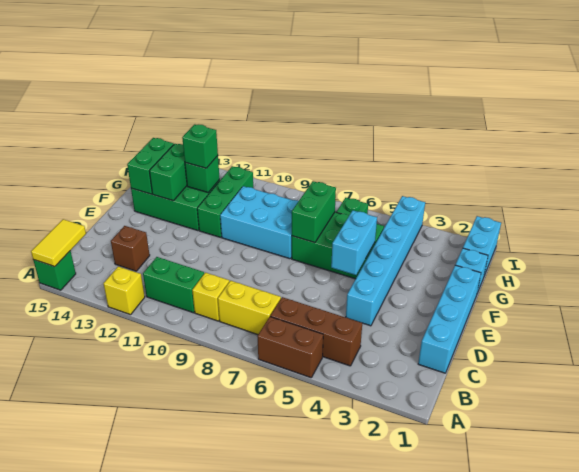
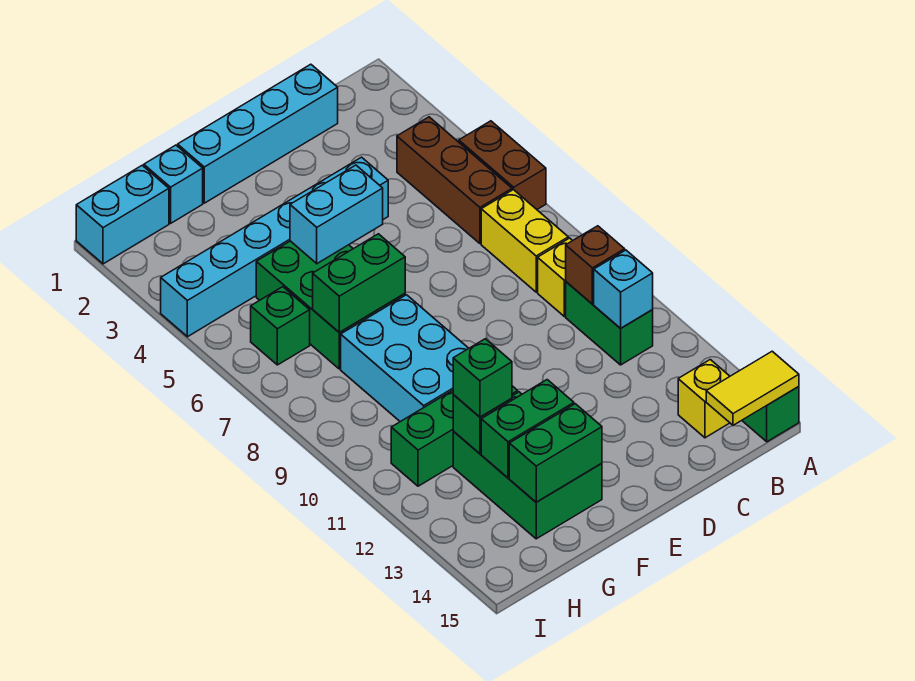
yellow 1x1 brick [104,266,145,315] -> yellow 1x1 brick moved to [678,360,730,438]
none -> cyan 1x1 brick [594,250,653,328]
brown 1x1 brick [111,226,150,271] -> brown 1x1 brick moved to [566,226,625,304]

